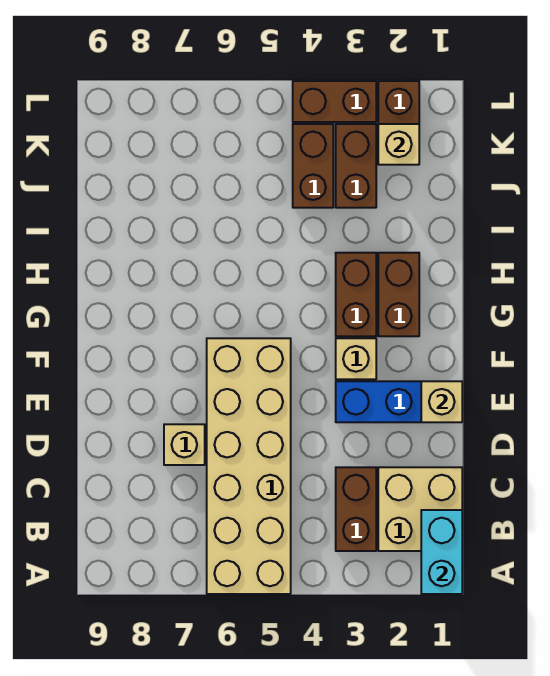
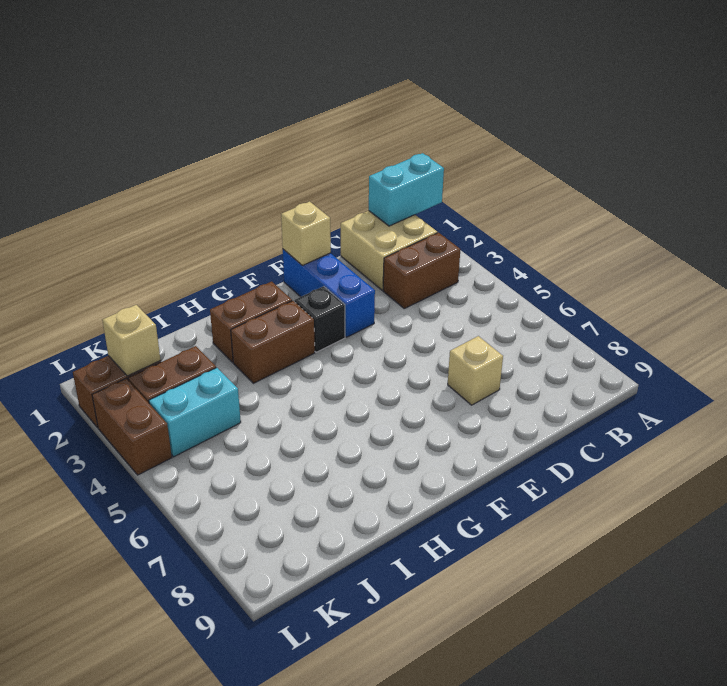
tan 2x6 brick [207,338,291,594] -> none
tan 1x1 brick [336,338,376,379] -> black 1x1 brick [294,286,345,352]
brown 1x2 brick [293,124,333,208] -> cyan 1x2 brick [149,368,241,457]

